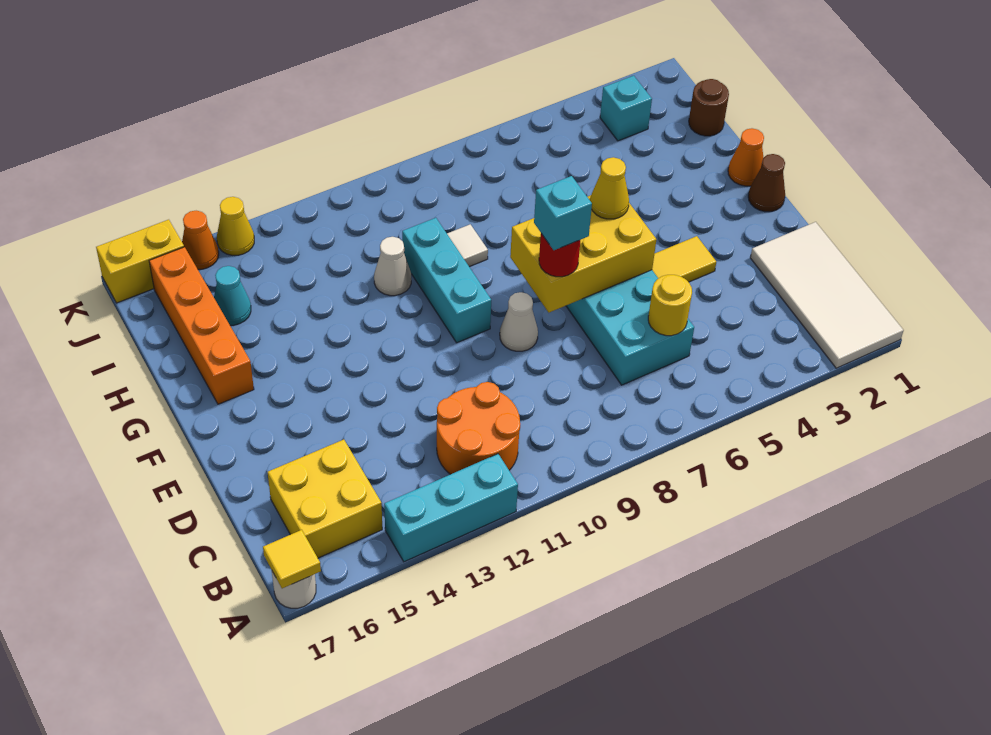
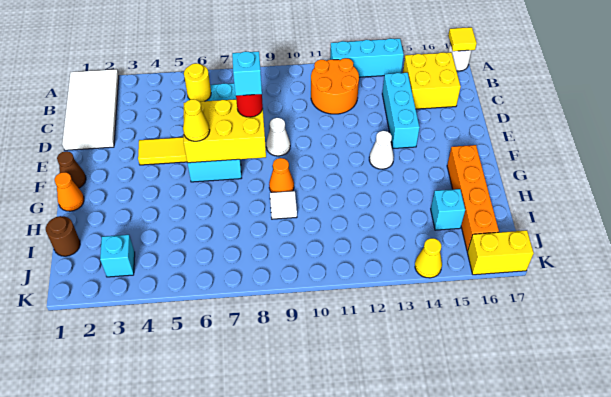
cyan 1x3 brick [402,218,491,343] -> cyan 1x3 brick moved to [382,73,420,148]
white 1x1 cone [374,237,411,296] -> white 1x1 cone moved to [369,131,394,169]
cyan 1x1 cone [214,266,251,325] -> cyan 1x1 brick [431,189,465,230]
orange 1x1 cone [182,211,219,269] -> orange 1x1 cone moved to [269,158,294,192]

